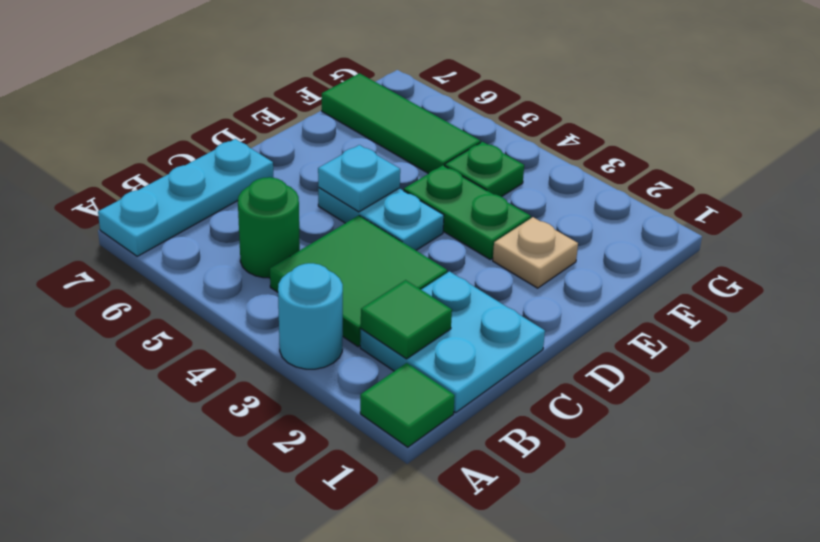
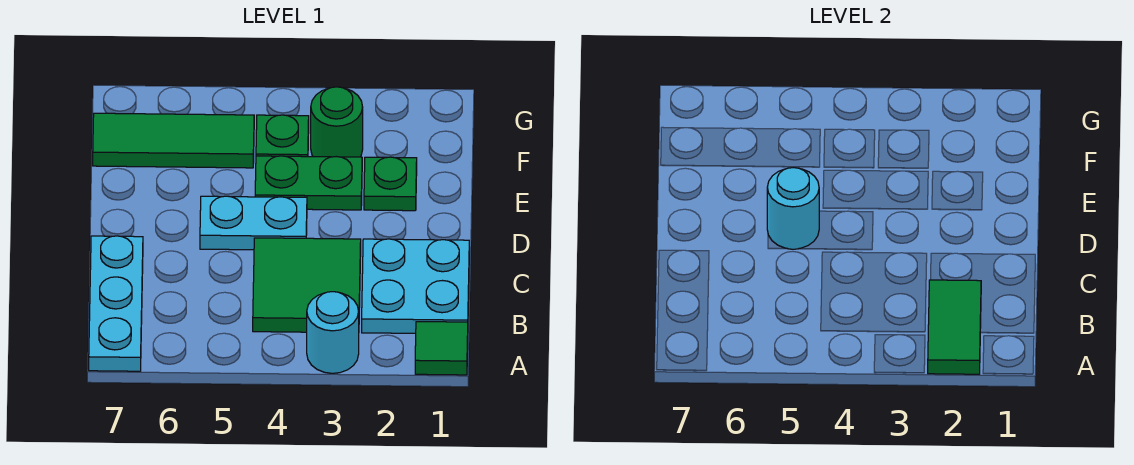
green 1x1 tile [361,280,452,359] -> green 1x2 tile [928,280,981,374]
green 1x1 round brick [238,177,300,278] -> green 1x1 round brick moved to [311,87,363,157]
cyan 1x1 plate [318,145,400,212] -> cyan 1x1 round brick [767,168,819,249]
tan 1x1 plate [493,217,578,288] -> green 1x1 plate [364,157,417,211]

